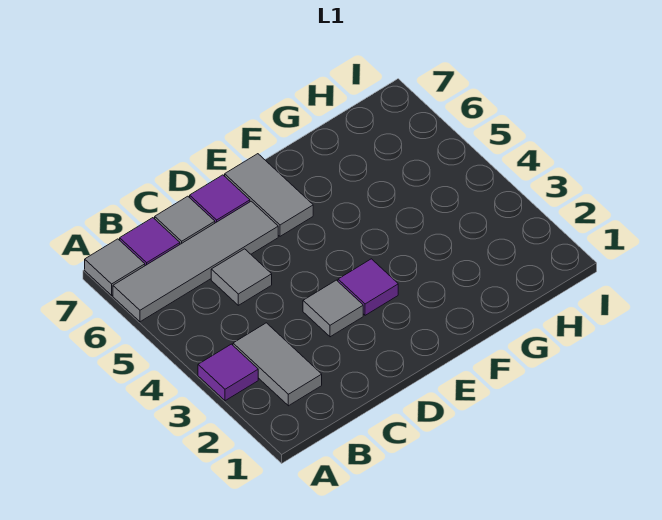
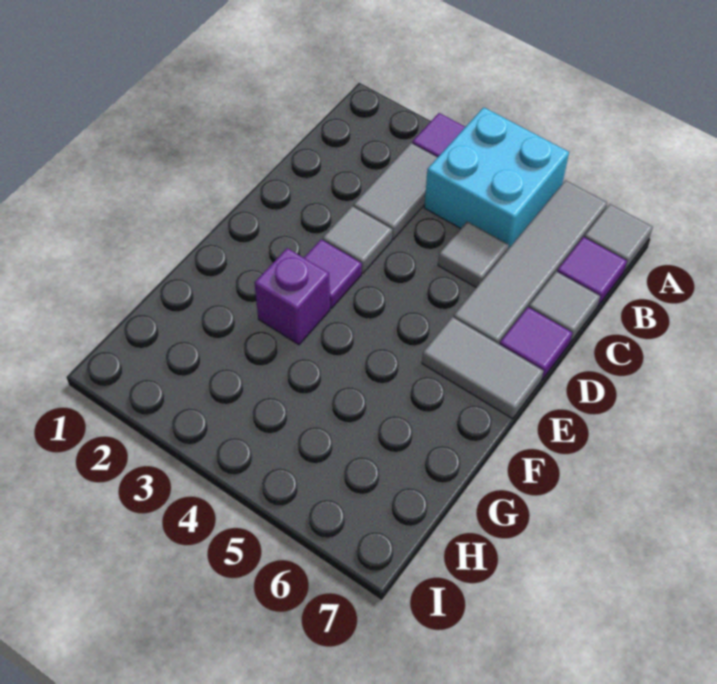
none -> cyan 2x2 brick [424,107,569,249]
grey 1x2 tile [233,323,322,406] -> grey 1x2 tile turned to [354,143,438,239]
none -> purple 1x1 brick [255,248,330,345]

